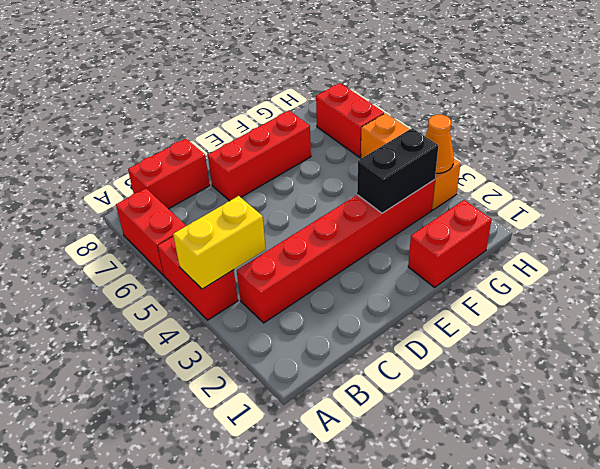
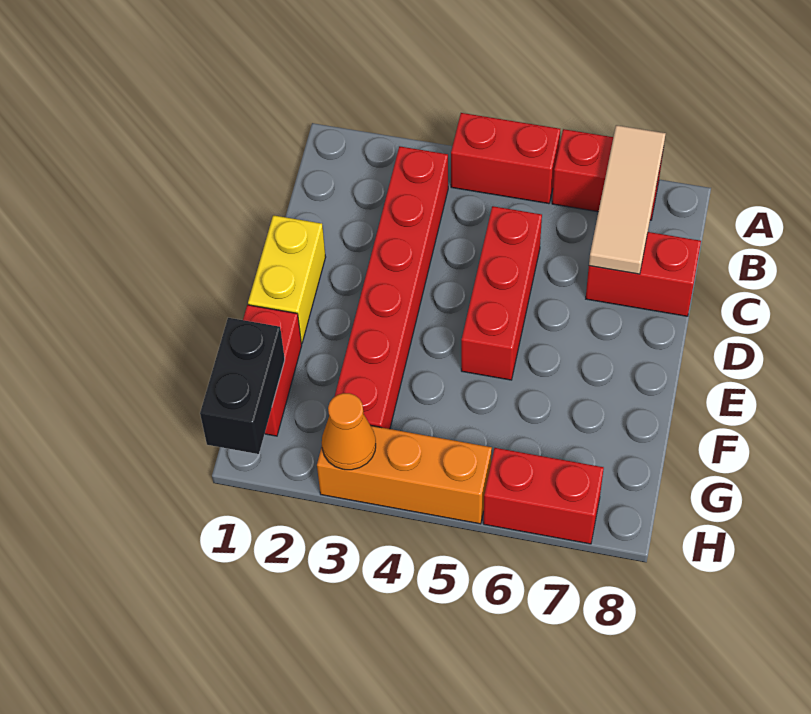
yellow 1x2 brick [173,196,266,289] -> yellow 1x2 brick moved to [248,215,326,344]
none -> tan 1x3 tile [589,125,666,274]
red 1x2 brick [128,139,210,209] -> red 1x2 brick turned to [586,232,701,316]
red 1x3 brick [208,111,311,201] -> red 1x3 brick moved to [461,206,542,380]
black 1x2 brick [357,128,438,213] -> black 1x2 brick moved to [200,318,285,454]

